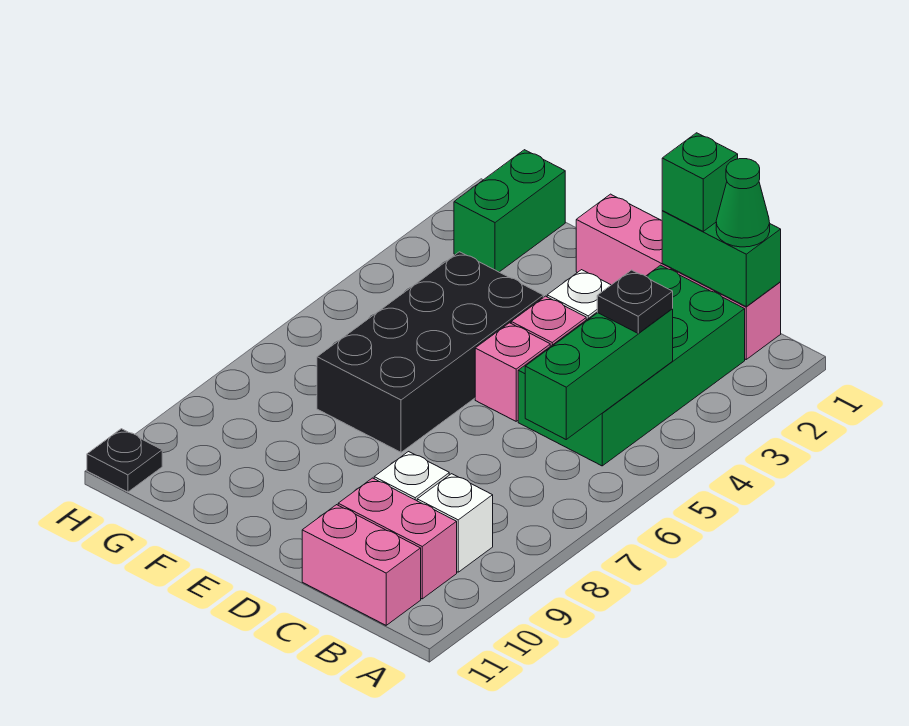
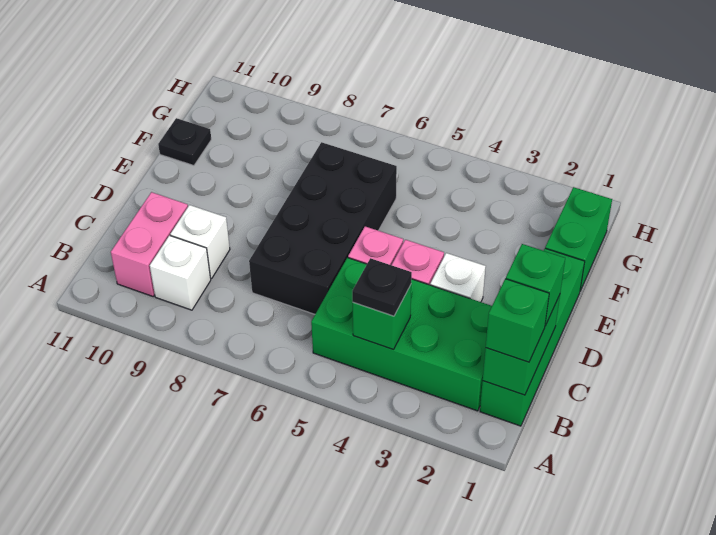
pink 1x4 brick [576,194,781,359] -> green 1x4 brick [480,248,585,426]
green 1x1 cone [716,159,770,247] -> green 1x1 brick [486,279,549,362]
green 1x3 brick [525,309,673,439] -> green 1x1 brick [353,285,411,349]
pink 1x2 brick [302,505,421,625] -> none
black 2x4 brick [317,252,543,452] -> black 2x4 brick turned to [249,142,397,314]
green 1x2 brick [454,150,565,272] -> green 1x2 brick turned to [545,187,612,291]
black 1x1 plate [87,429,162,492] -> black 1x1 plate moved to [158,118,211,166]

